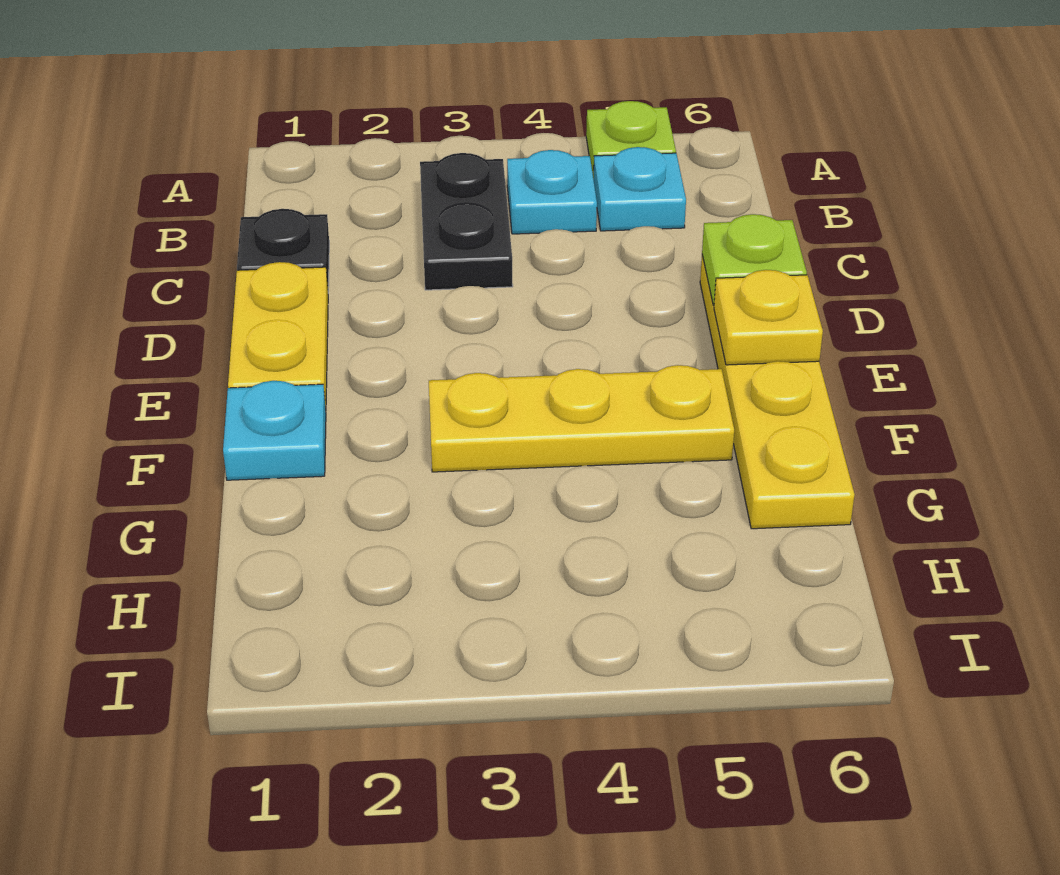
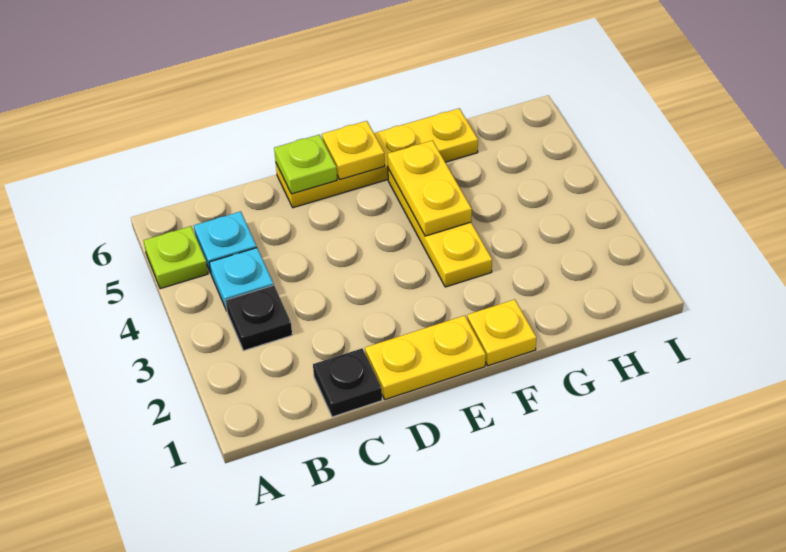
black 1x2 plate [420,153,513,290] -> black 1x1 plate [225,285,292,351]
cyan 1x1 plate [223,381,326,480] -> yellow 1x1 plate [467,299,536,366]
none -> yellow 1x2 plate [388,140,472,236]

